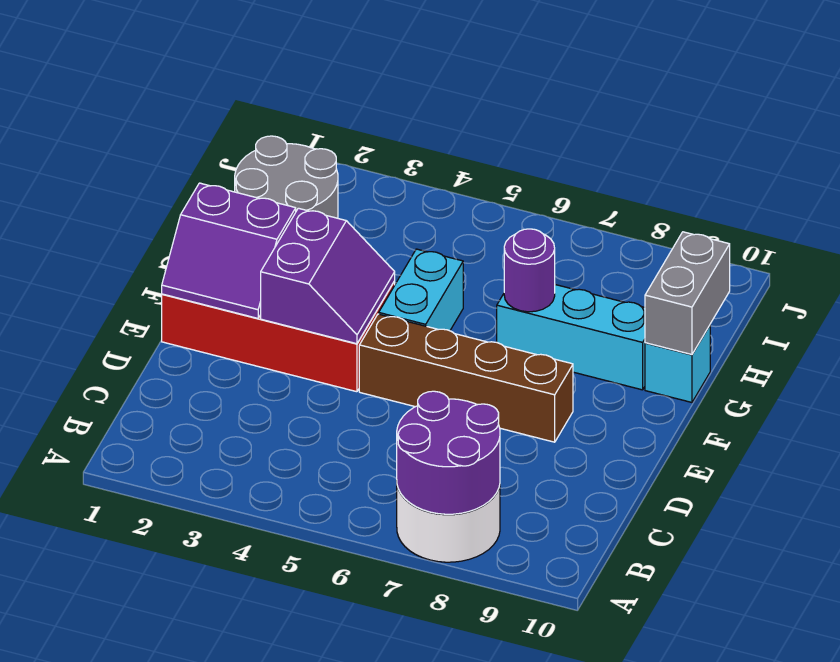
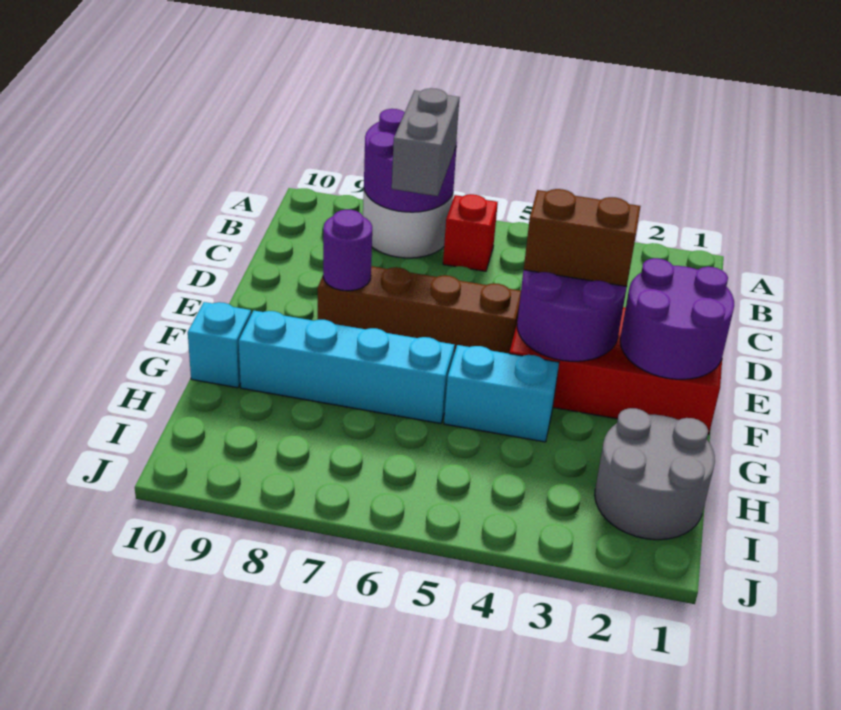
none -> red 1x1 brick [443,194,498,271]
purple 2x2 slope [162,183,296,318] -> purple 2x2 round brick [620,258,734,379]
purple 2x2 slope [261,208,395,344] -> purple 2x2 round brick [517,270,627,361]
none -> brown 1x2 brick [524,189,641,286]
cyan 1x2 brick [379,249,463,331] -> cyan 1x2 brick turned to [444,345,559,442]
cyan 1x3 brick [497,285,645,390] -> cyan 1x4 brick [239,311,455,424]
purple 1x1 round brick [504,229,555,312] -> purple 1x1 round brick moved to [323,210,372,291]
grey 1x2 brick [645,232,730,354] -> grey 1x2 brick moved to [392,88,460,196]

